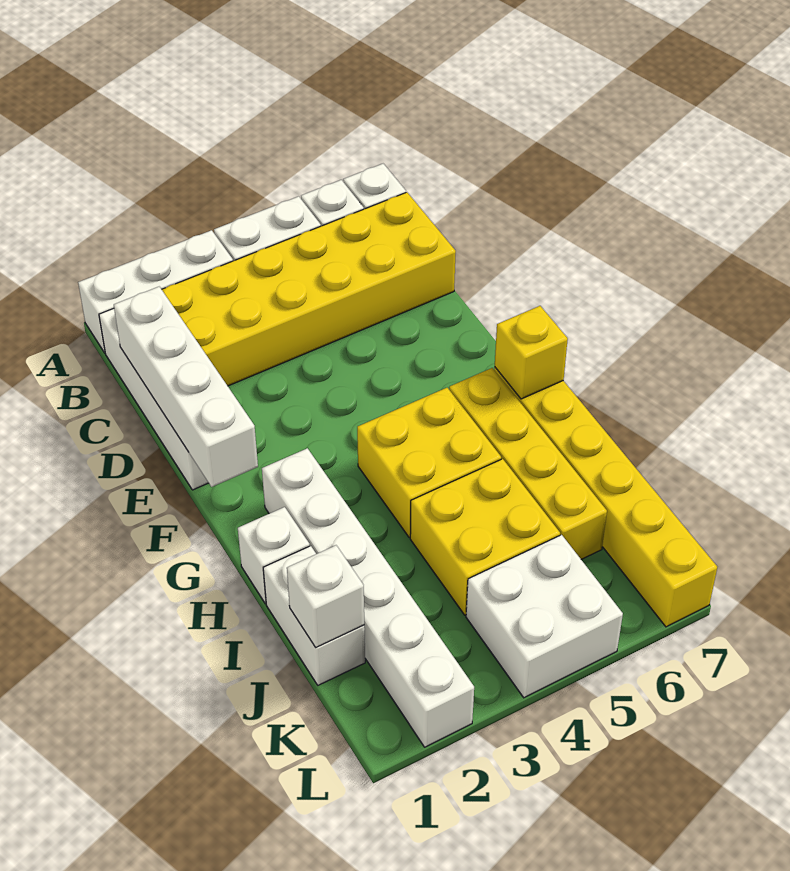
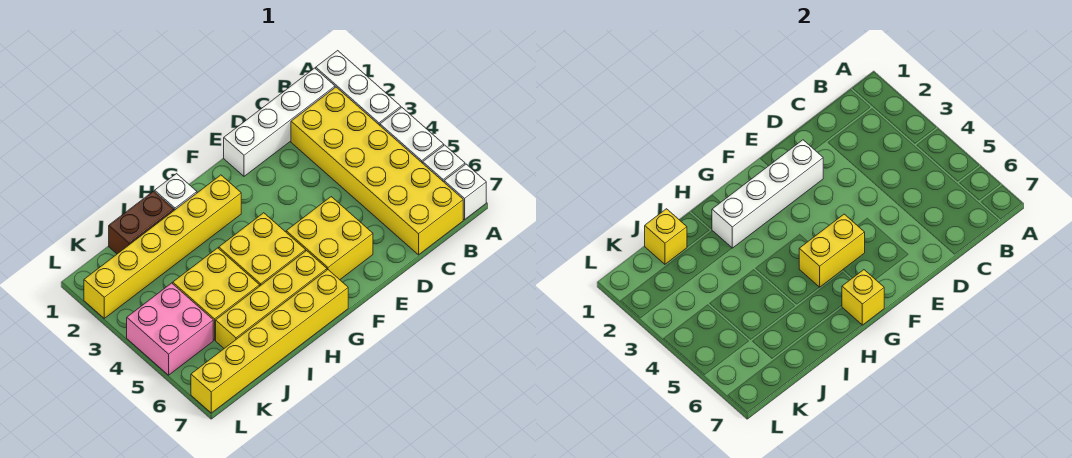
white 1x4 brick [114,287,258,487] -> white 1x4 brick moved to [712,140,823,248]
none -> yellow 2x2 brick [286,197,373,280]
none -> yellow 1x2 brick [799,214,865,287]
white 1x6 brick [262,448,474,747] -> yellow 1x6 brick [84,175,241,318]
white 1x2 brick [263,546,365,685] -> brown 1x2 brick [109,191,174,254]
white 1x1 brick [287,545,364,648] -> yellow 1x1 brick [645,209,687,264]
white 2x2 brick [466,535,623,698] -> pink 2x2 brick [127,283,213,375]

